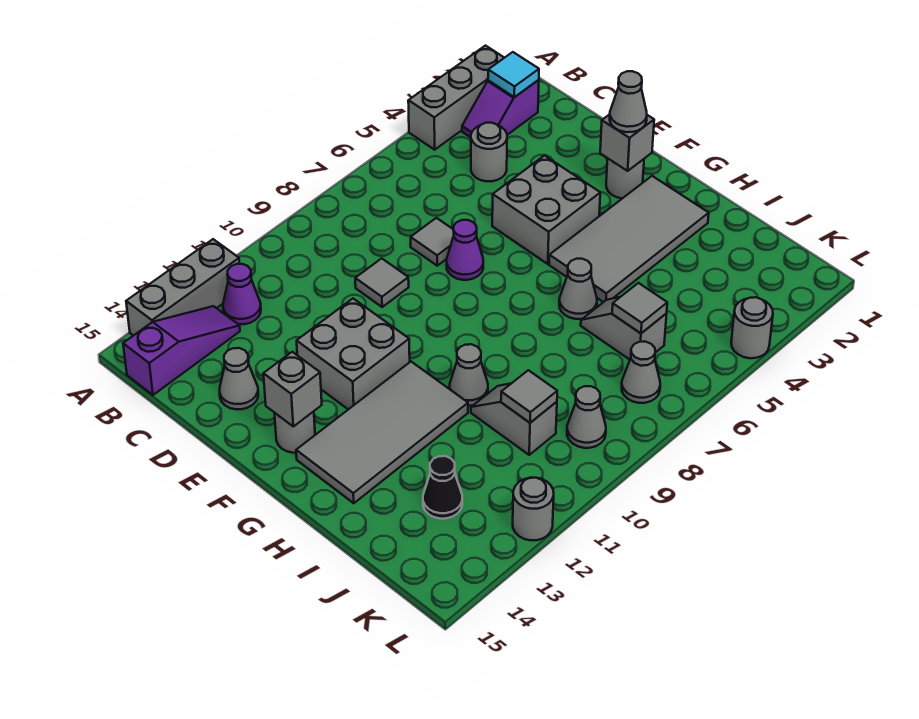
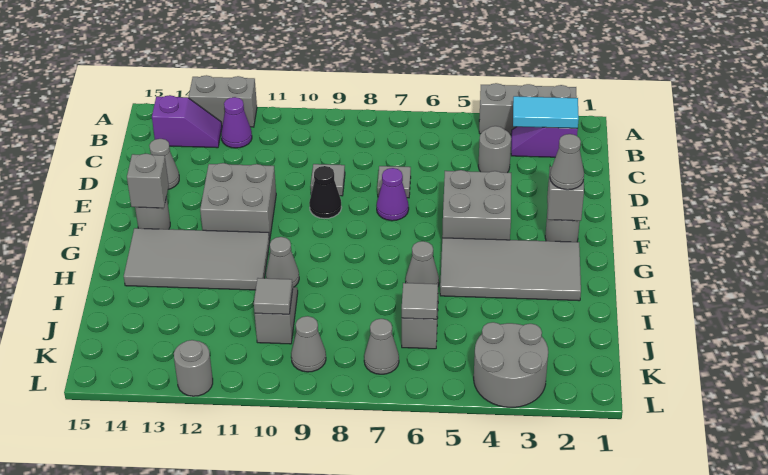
grey 1x3 brick [126,239,240,336] -> grey 1x2 brick [189,75,257,127]
cyan 1x1 tile [488,52,539,97] -> cyan 1x2 tile [513,96,579,128]
purple 1x3 slope [123,306,240,395] -> purple 1x2 slope [152,95,222,148]
black 1x1 cone [423,456,462,519] -> black 1x1 cone moved to [309,166,342,219]
grey 1x1 round brick [731,297,773,358] -> grey 2x2 round brick [474,322,548,407]

